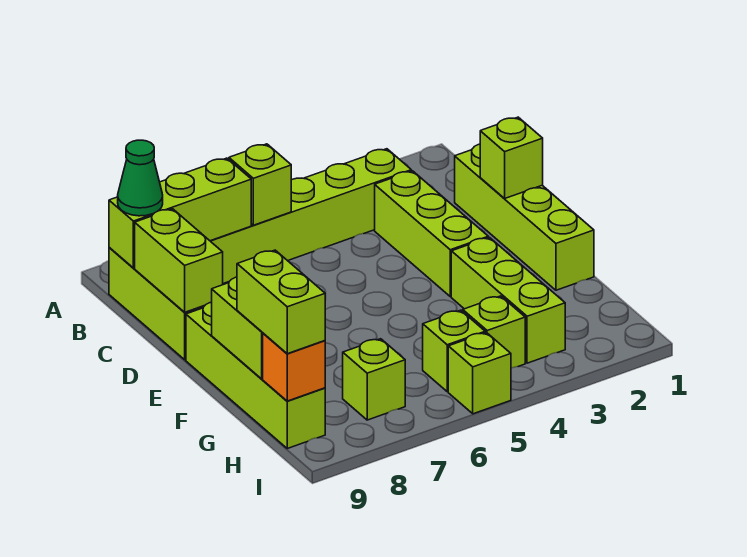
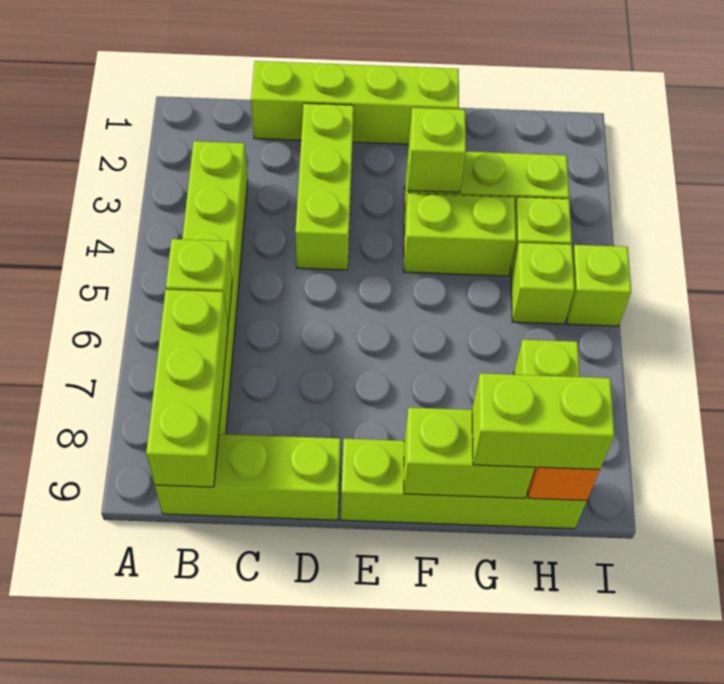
green 1x1 cone [118,140,163,216] -> none
lime 1x3 brick [375,171,488,297] -> lime 1x3 brick turned to [295,103,354,270]
lime 1x2 brick [135,209,223,312] -> lime 1x2 brick moved to [404,193,516,276]
lime 1x1 brick [480,117,543,199] -> lime 1x1 brick moved to [408,108,466,192]

